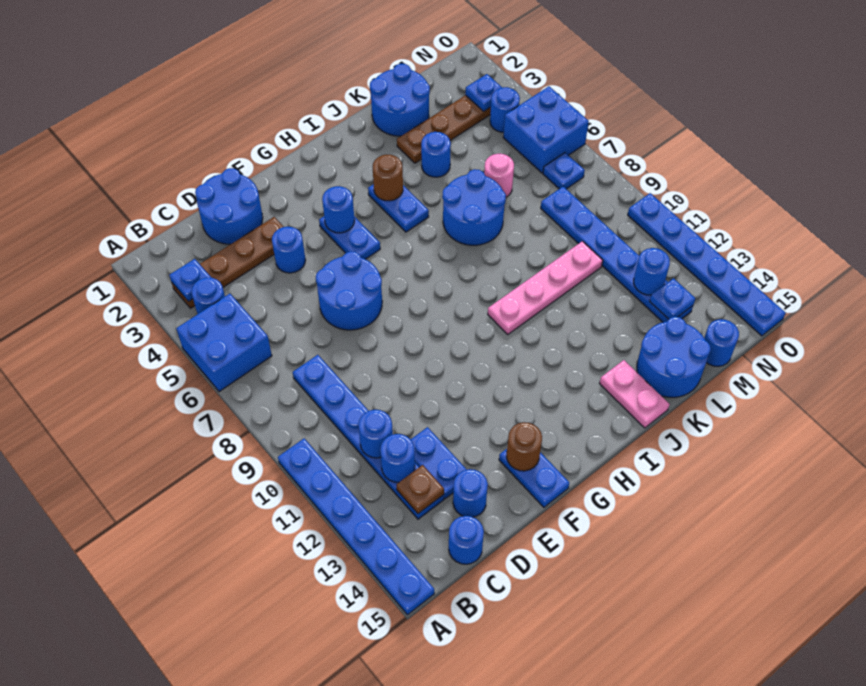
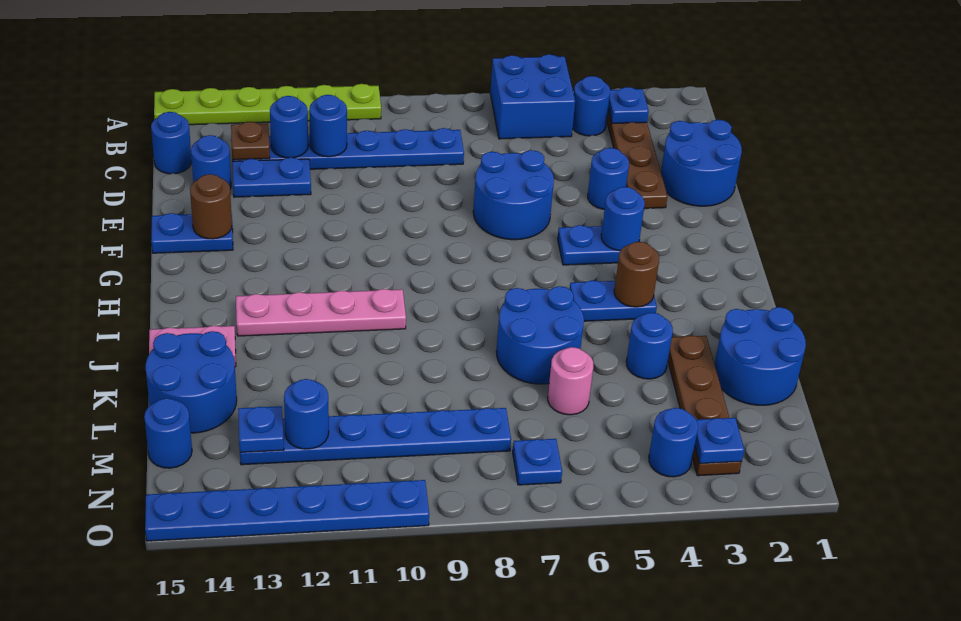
blue 1x6 plate [278,439,434,615] -> lime 1x6 plate [154,84,381,125]
pink 1x4 plate [488,241,603,334] -> pink 1x4 plate turned to [236,289,406,336]
blue 2x2 brick [503,86,589,173] -> none

